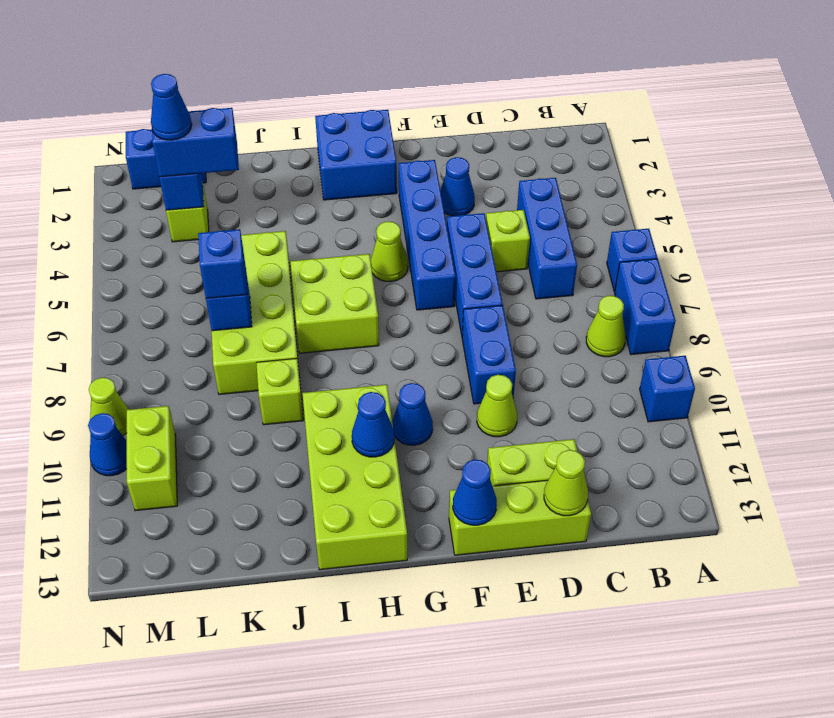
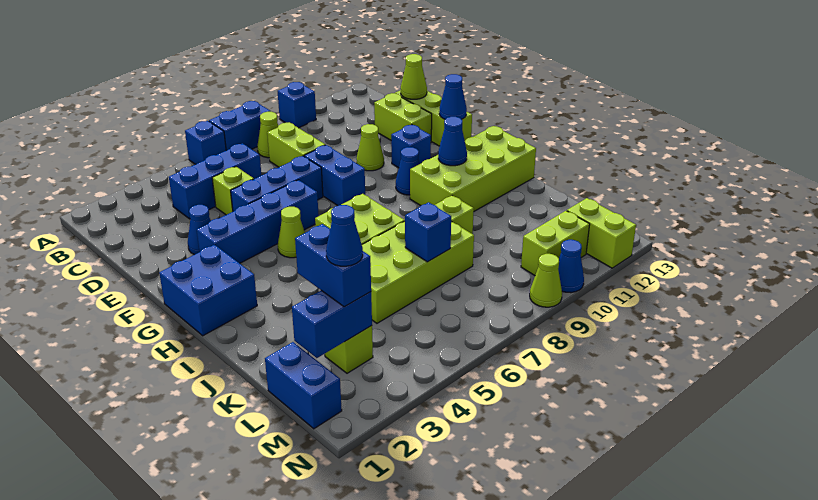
none -> lime 1x2 brick [267,123,325,167]
blue 1x2 brick [462,305,516,404] -> blue 1x2 brick turned to [304,145,365,206]
blue 1x1 brick [198,229,247,298] -> blue 1x1 brick moved to [391,125,431,168]
none -> lime 1x2 brick [567,198,636,268]

